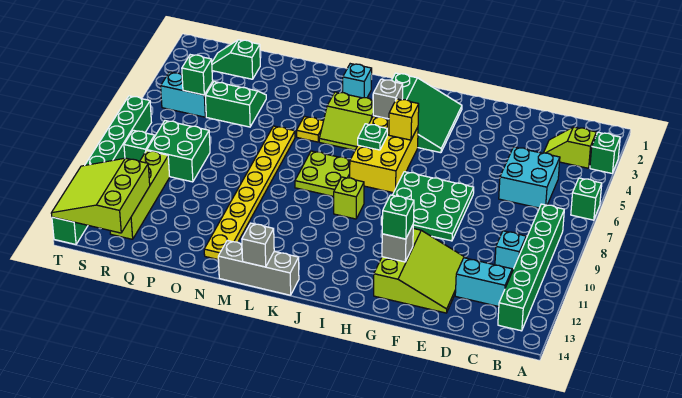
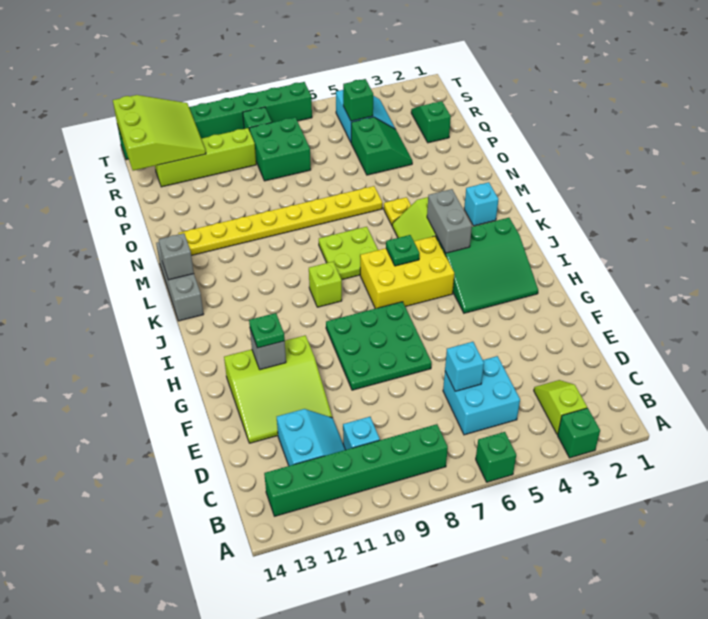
none -> cyan 1x1 brick [445,342,484,391]
green 1x1 brick [382,195,414,239] -> green 1x1 plate [249,313,285,348]
yellow 1x1 brick [389,99,419,140] -> none
grey 1x1 brick [373,79,403,119] -> grey 1x2 brick [427,189,472,253]
lime 3x3 slope [51,158,150,233] -> lime 3x3 slope turned to [113,95,206,171]

